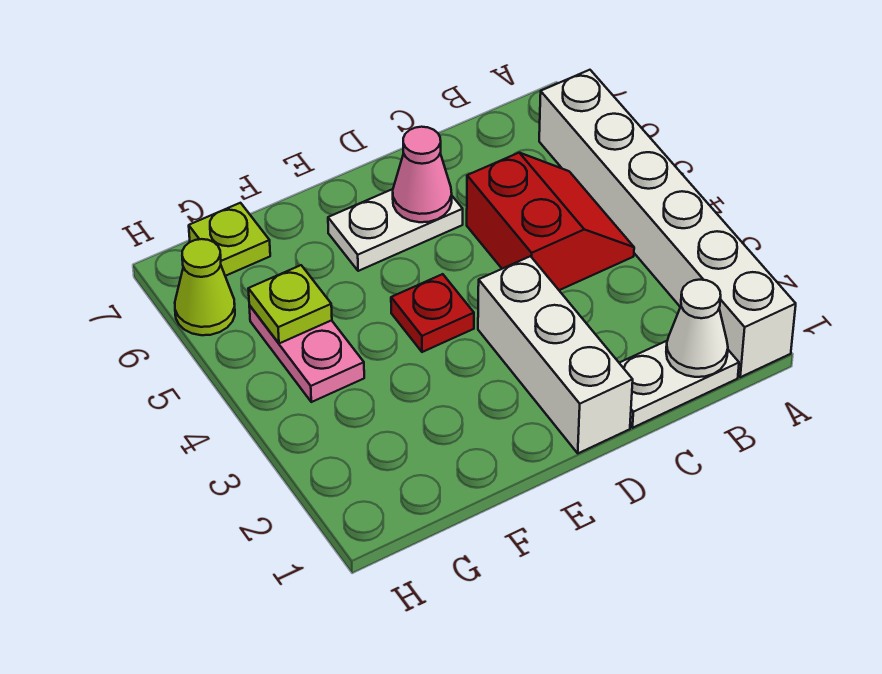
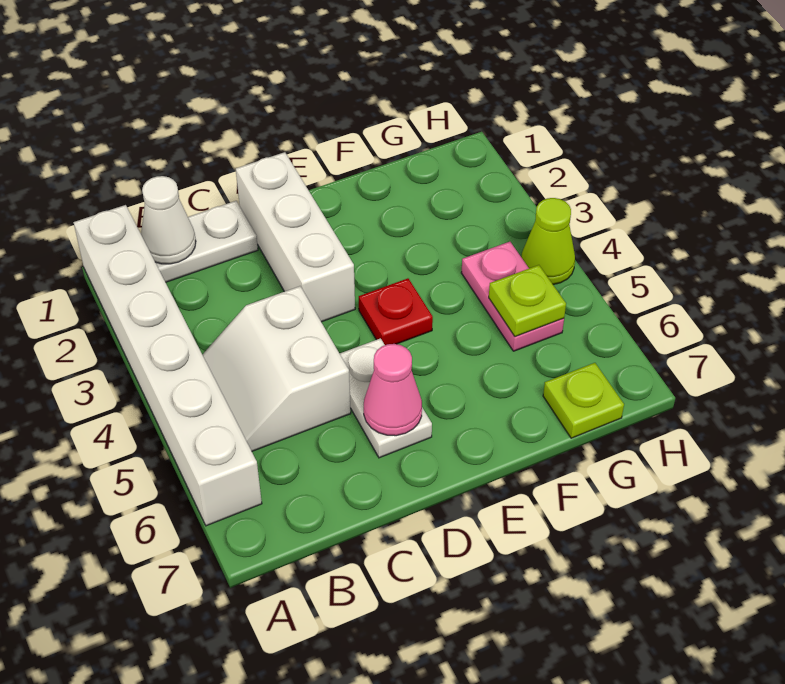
red 2x2 slope [467,153,634,290] -> white 2x2 slope [202,286,351,451]
white 1x2 plate [328,189,463,271] -> white 1x2 plate turned to [340,338,432,458]
lime 1x1 cone [175,239,235,335] -> lime 1x1 cone moved to [521,198,575,285]

